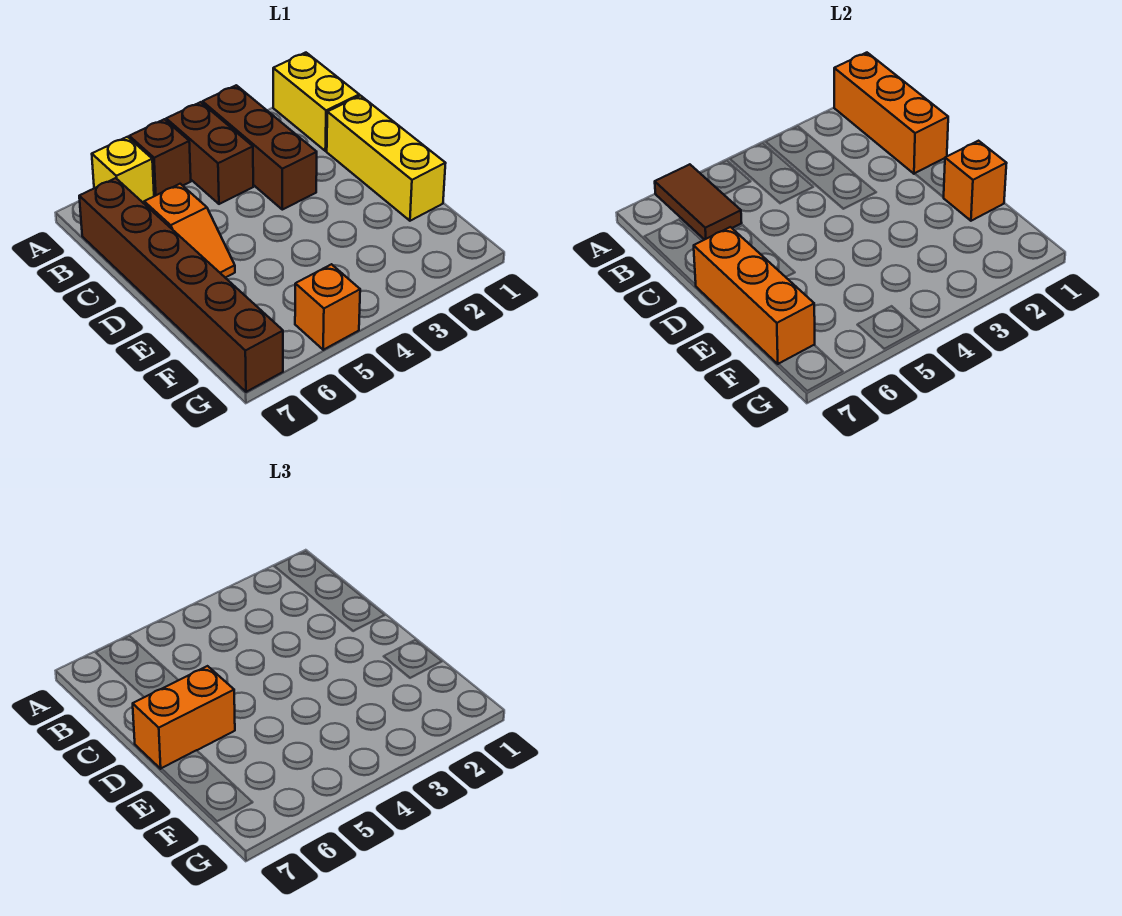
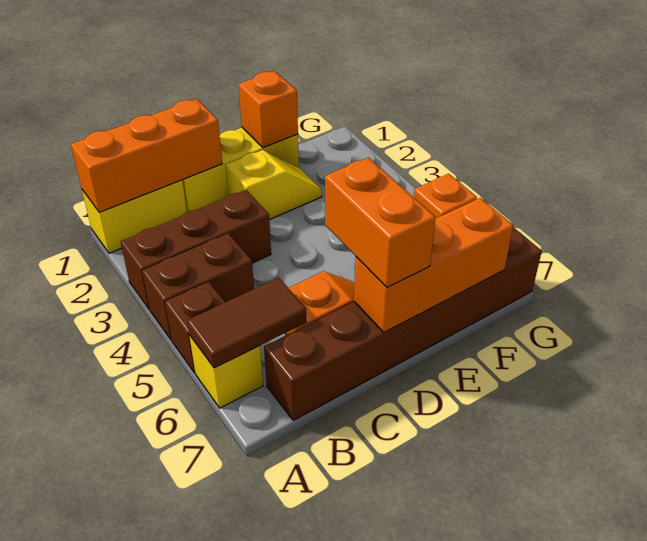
none -> yellow 1x2 slope [225,150,322,220]

